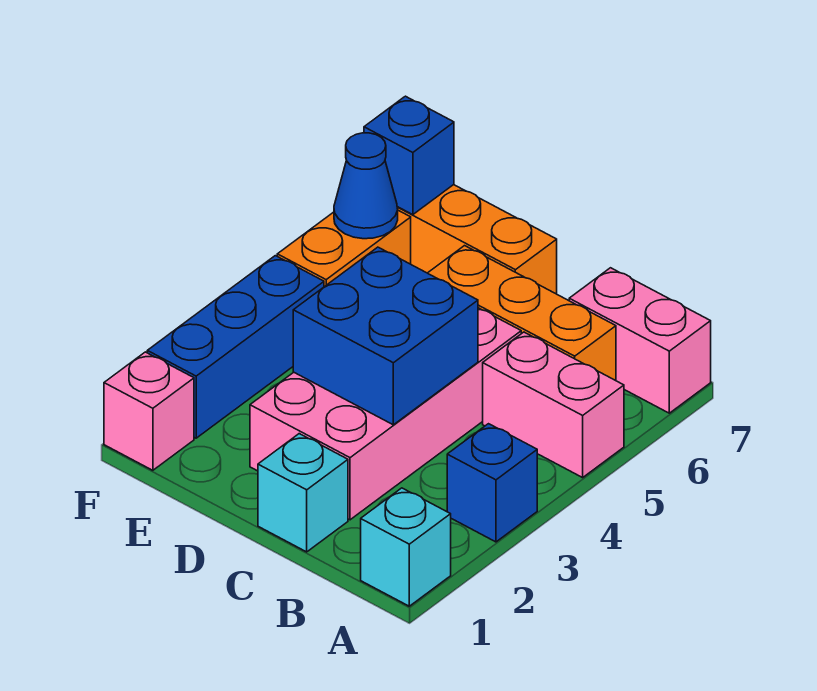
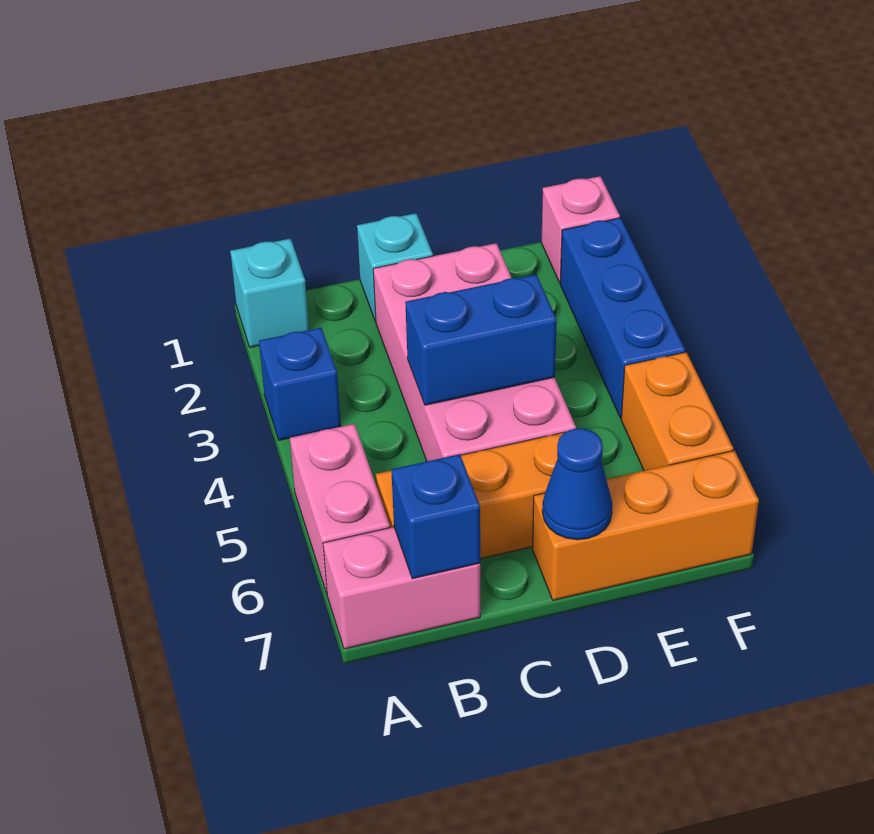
pink 1x2 brick [483,332,624,478] -> pink 1x2 brick turned to [290,424,390,593]
blue 2x2 brick [293,247,478,425] -> blue 1x2 brick [405,274,557,405]
blue 1x1 cone [334,133,398,239] -> blue 1x1 cone moved to [542,428,612,540]
blue 1x1 brick [364,96,454,215] -> blue 1x1 brick moved to [391,454,480,579]

